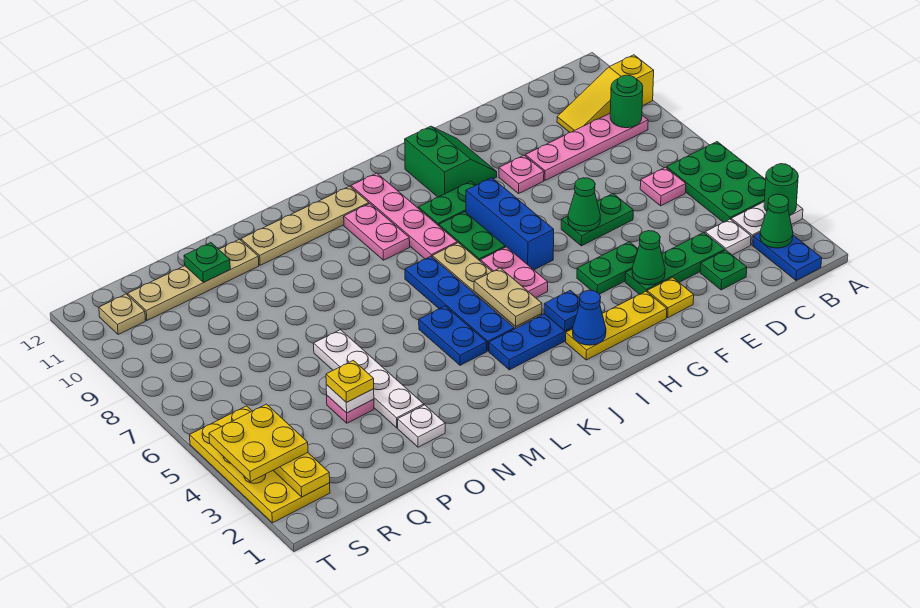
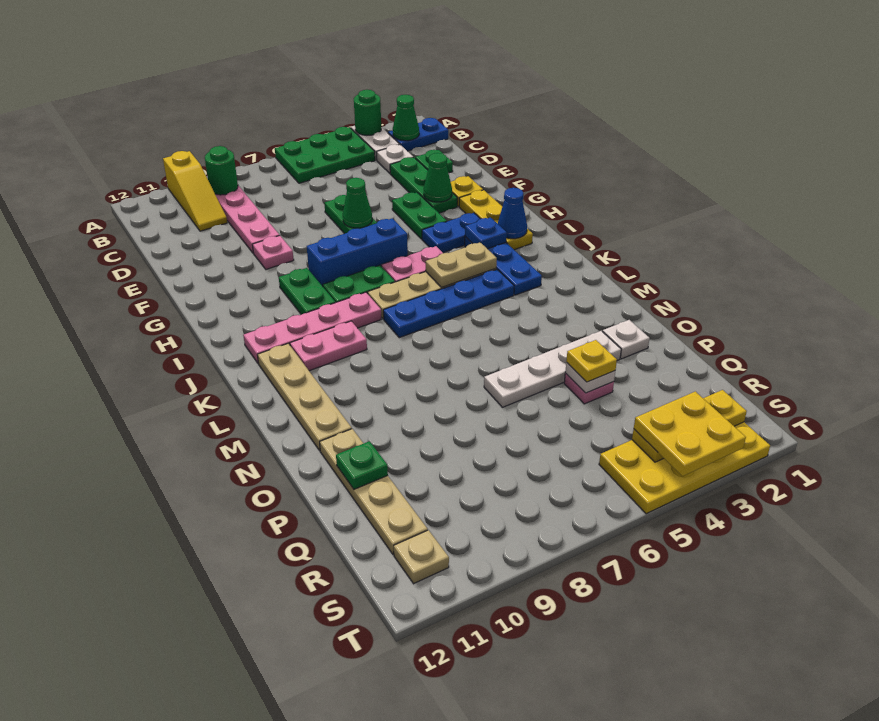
pink 1x1 plate [640,167,686,206] -> none
green 2x2 slope [405,126,497,197] -> none
blue 1x2 plate [419,306,487,365] -> blue 1x2 plate moved to [422,213,480,253]

